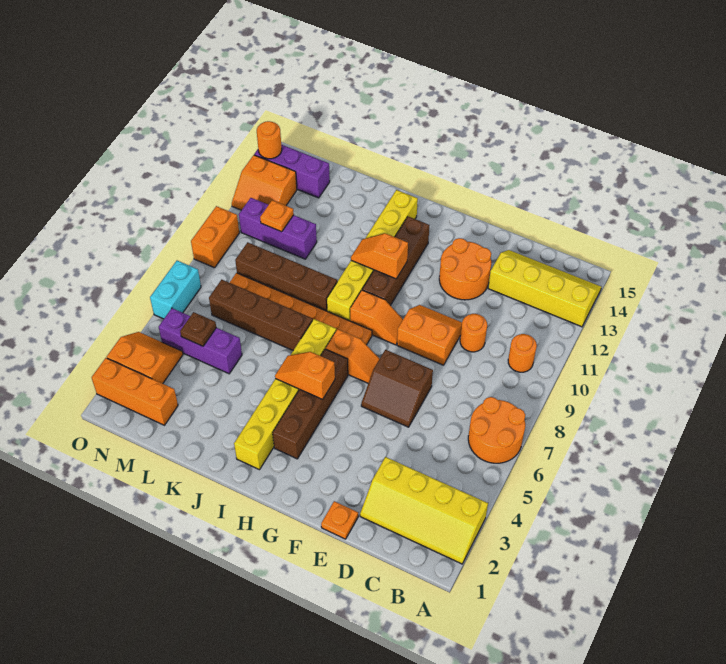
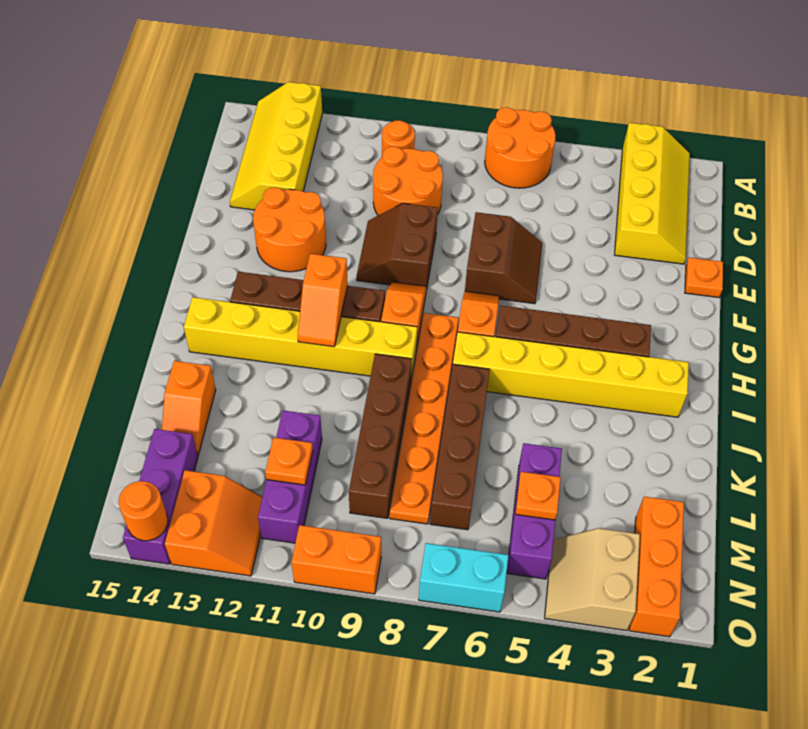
orange 1x1 round brick [460,314,487,352] -> orange 2x2 round brick [373,147,443,215]
orange 2x2 slope [397,305,462,365] -> brown 2x2 slope [357,203,438,287]
orange 1x2 slope [275,352,335,399] -> orange 1x2 slope moved to [162,361,216,455]
brown 1x1 plate [180,312,216,346] -> orange 1x1 plate [515,472,561,520]
orange 2x2 slope [107,332,183,384] -> tan 2x2 slope [545,528,640,630]

